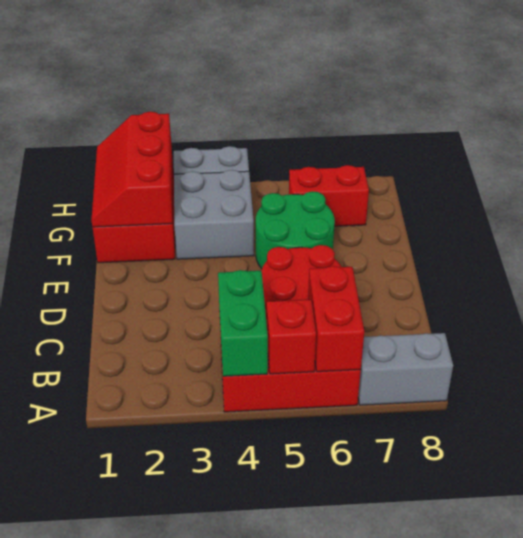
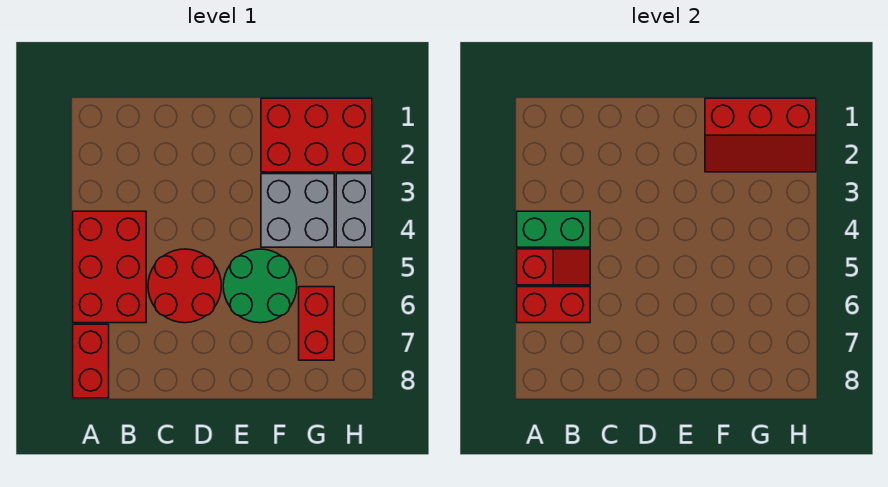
grey 1x2 brick [358,333,453,405] -> red 1x2 brick [73,324,109,398]
red 2x3 slope [91,112,172,227] -> red 2x3 slope turned to [705,98,816,172]

